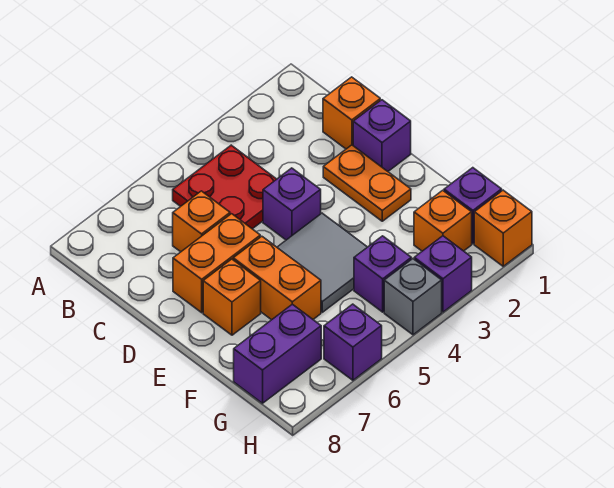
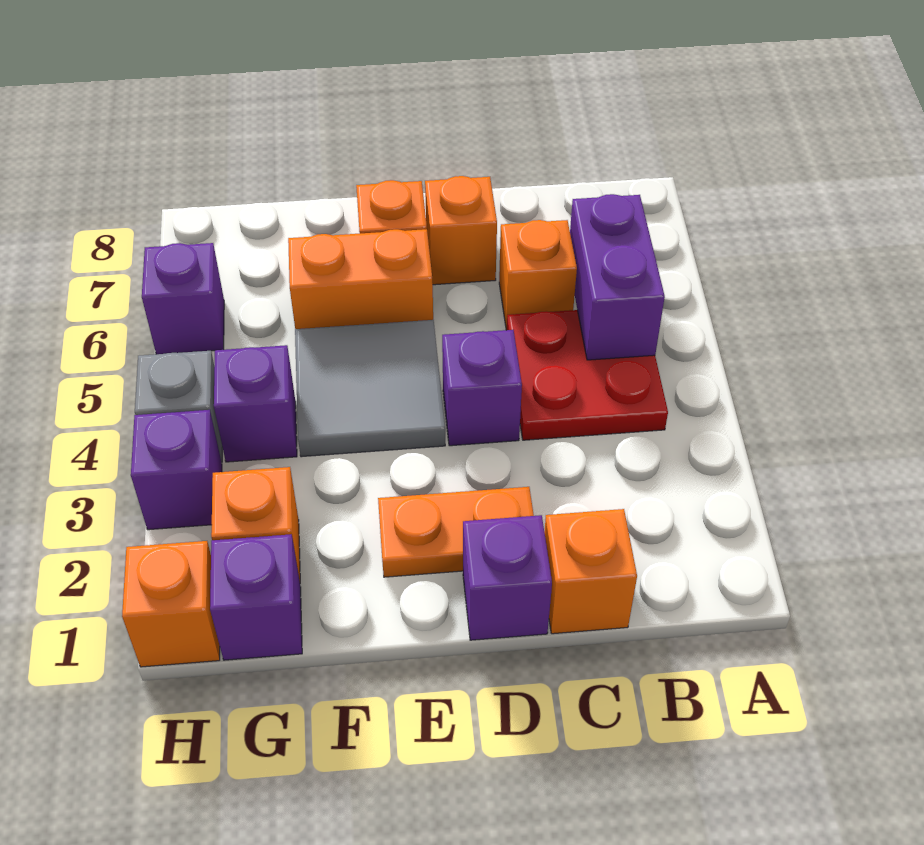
orange 1x2 brick [173,214,260,313] -> orange 1x1 brick [425,176,497,285]
purple 1x2 brick [234,304,321,403] -> purple 1x2 brick moved to [570,194,665,360]

